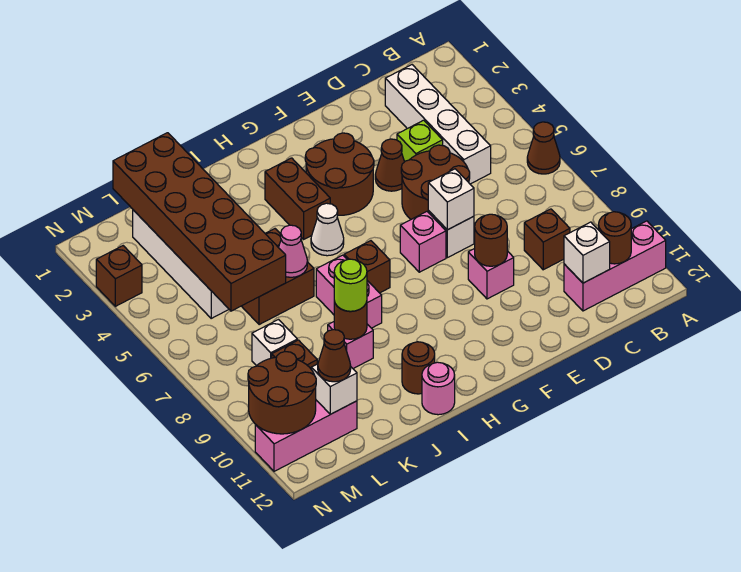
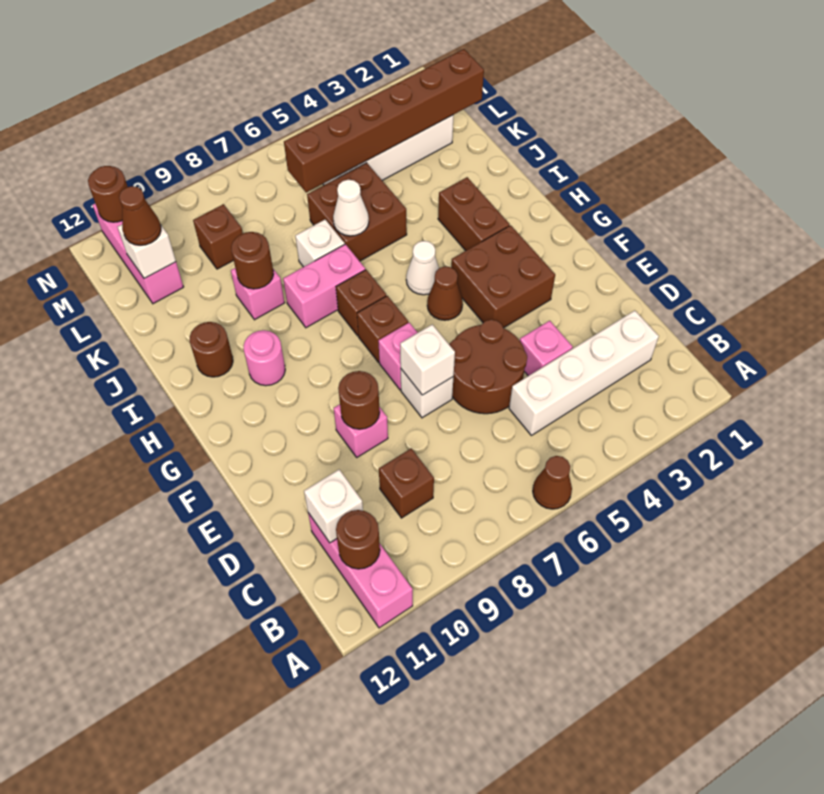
lime 1x1 brick [397,120,443,162] -> pink 1x1 brick [520,321,573,376]
brown 1x1 cone [375,139,404,191] -> brown 1x1 cone moved to [427,266,463,320]
brown 2x2 round brick [305,133,374,215] -> brown 2x2 brick [451,225,555,328]
brown 1x2 brick [265,158,330,239] -> brown 1x2 brick turned to [438,177,510,251]
pink 1x1 round brick [422,362,455,415] -> pink 1x1 round brick moved to [244,330,285,386]
pink 1x1 cone [279,225,307,277] -> white 1x1 cone [333,180,369,236]
lime 1x1 round brick [334,259,367,311] -> none
brown 2x6 brick [113,133,286,311] -> brown 1x6 brick [284,49,484,193]
white 1x1 brick [252,320,297,366] -> white 1x1 brick moved to [295,220,345,267]
brown 2x2 round brick [248,352,316,434] -> brown 1x1 round brick [88,166,128,222]
brown 1x1 brick [96,246,142,306] -> brown 1x1 brick moved to [357,296,408,362]

